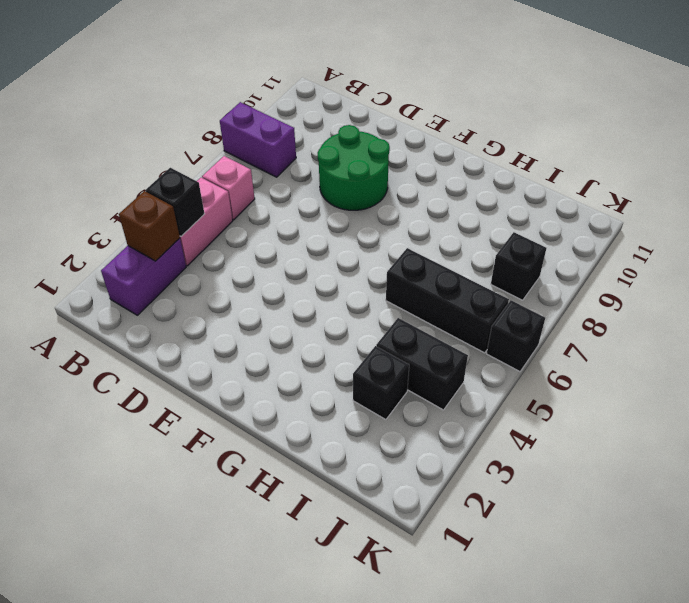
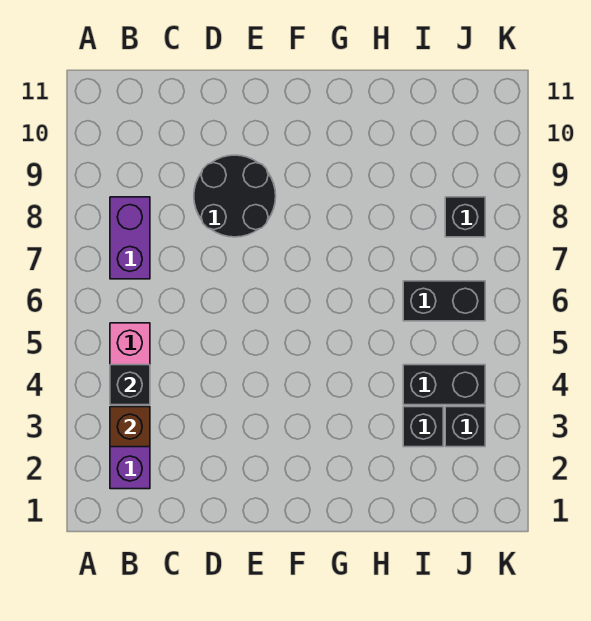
purple 1x2 brick [220,102,296,177] -> purple 1x2 brick turned to [110,197,150,279]
pink 1x1 brick [202,156,255,220] -> none
green 2x2 round brick [318,125,390,210] -> black 2x2 round brick [194,155,276,237]
black 1x3 brick [386,248,509,353] -> black 1x2 brick [403,281,485,321]
black 1x1 brick [487,300,545,372] -> black 1x1 brick moved to [445,407,485,447]

